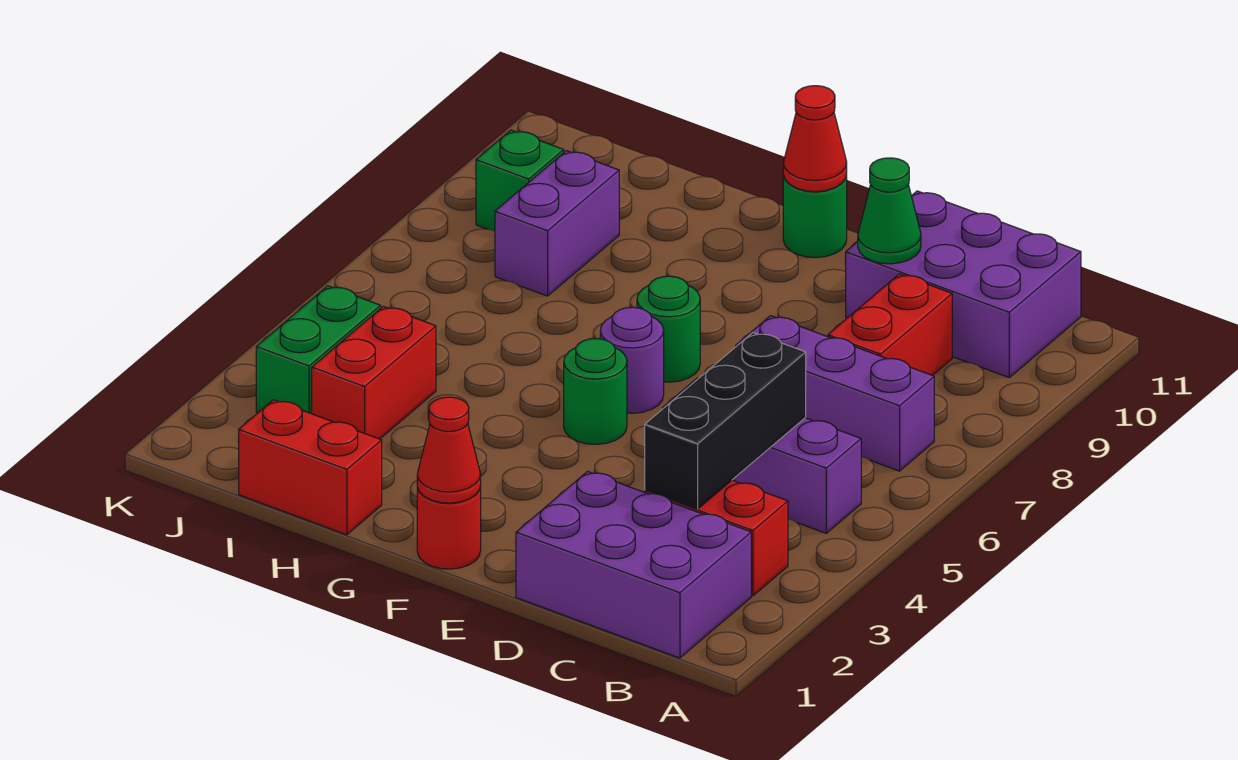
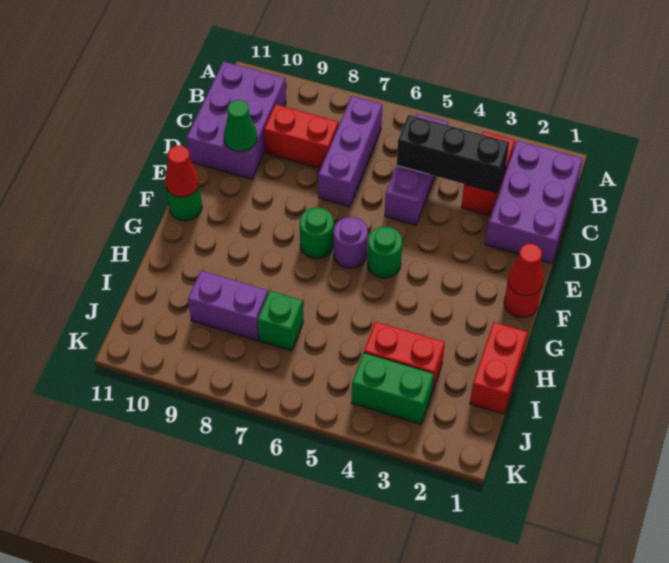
green 1x1 brick [476,130,564,231] -> green 1x1 brick moved to [258,291,303,351]

